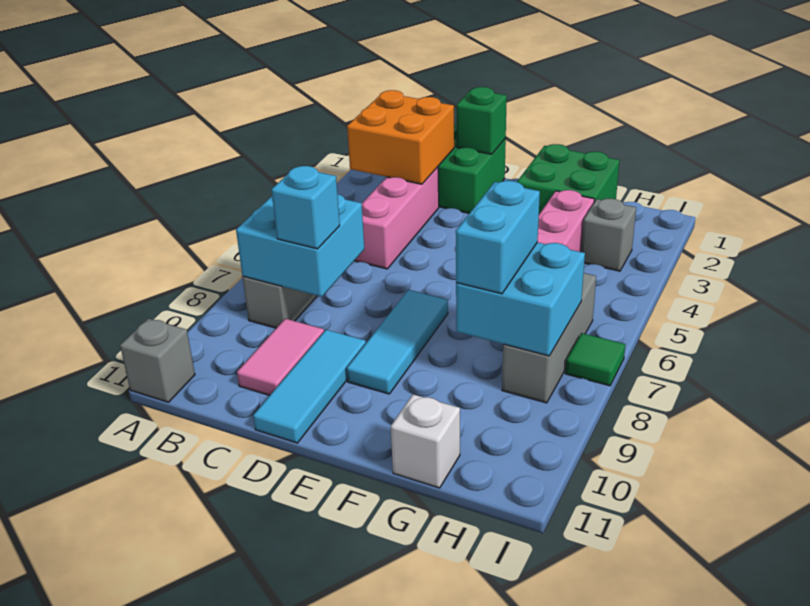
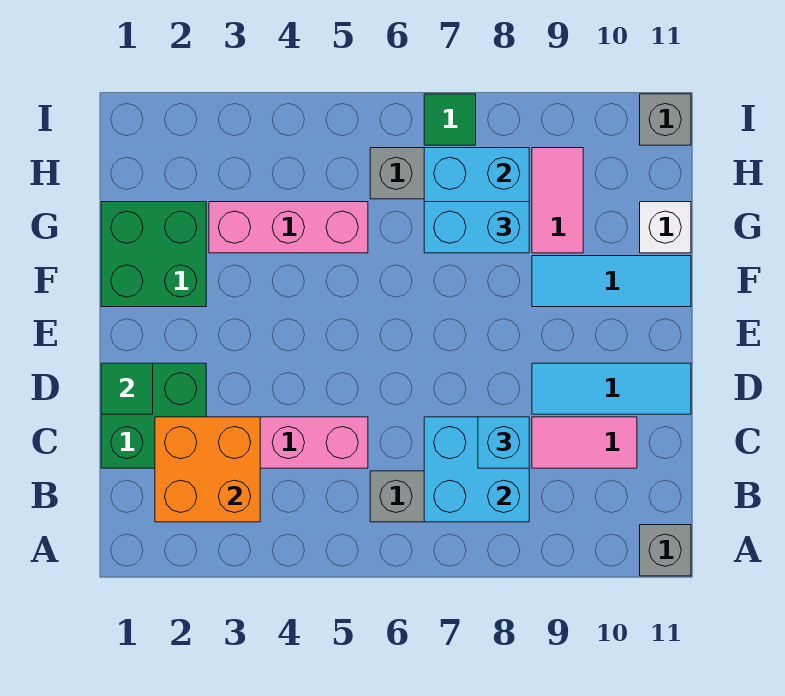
green 1x1 brick [457,87,507,154] -> green 1x1 tile [101,363,153,414]
cyan 1x3 tile [347,290,448,394] -> cyan 1x3 tile moved to [532,256,691,307]
none -> pink 1x2 tile [532,148,583,253]
grey 1x1 brick [581,198,636,271] -> grey 1x1 brick moved to [640,94,691,145]

